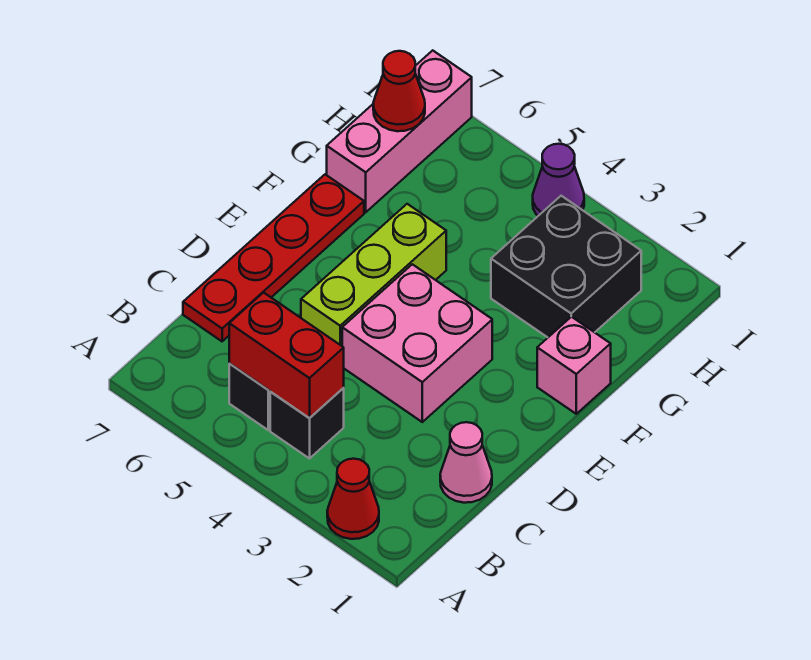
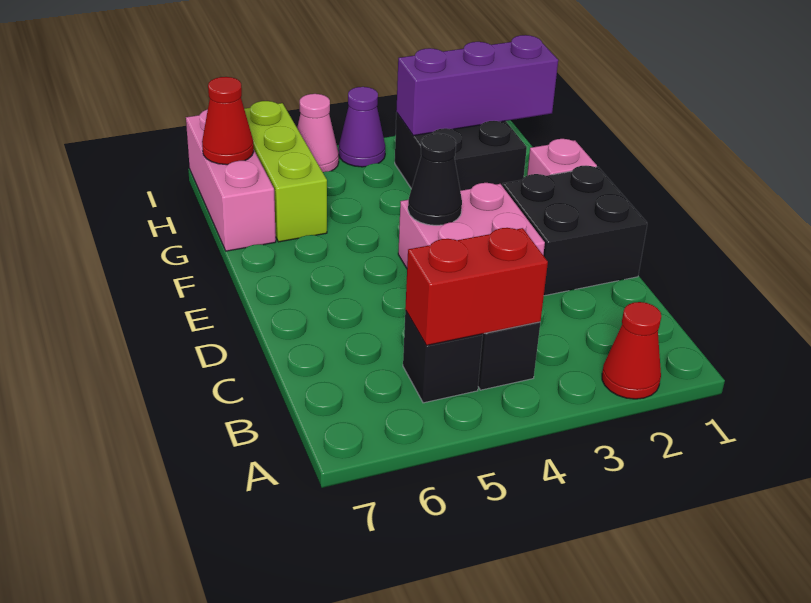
pink 1x1 cone [440,422,492,503] -> pink 1x1 cone moved to [297,94,339,172]
red 1x4 plate [183,174,364,341] -> none
none -> black 2x2 brick [503,166,647,296]
lime 1x3 brick [301,204,446,346] -> lime 1x3 brick moved to [244,101,327,242]
none -> black 1x1 cone [408,133,462,225]
none -> purple 1x3 brick [396,35,558,136]

